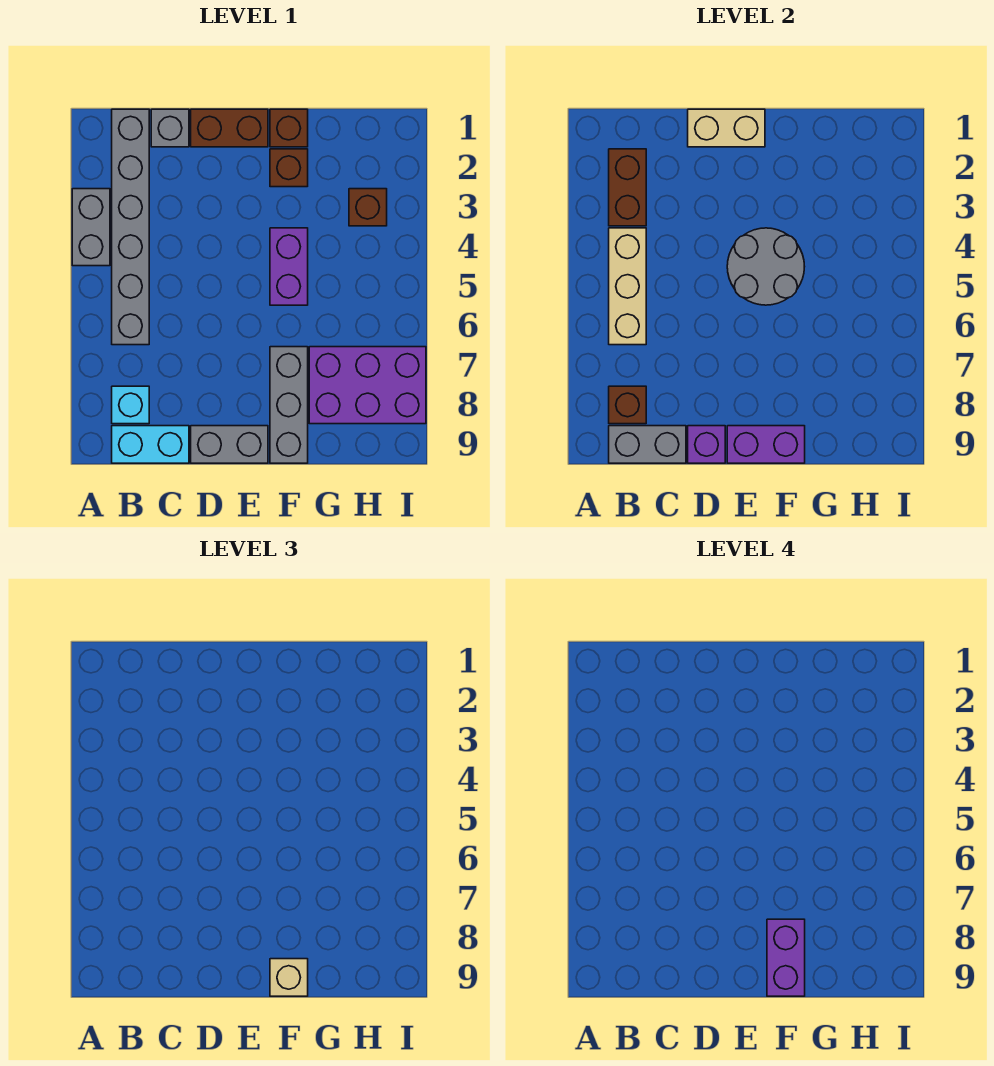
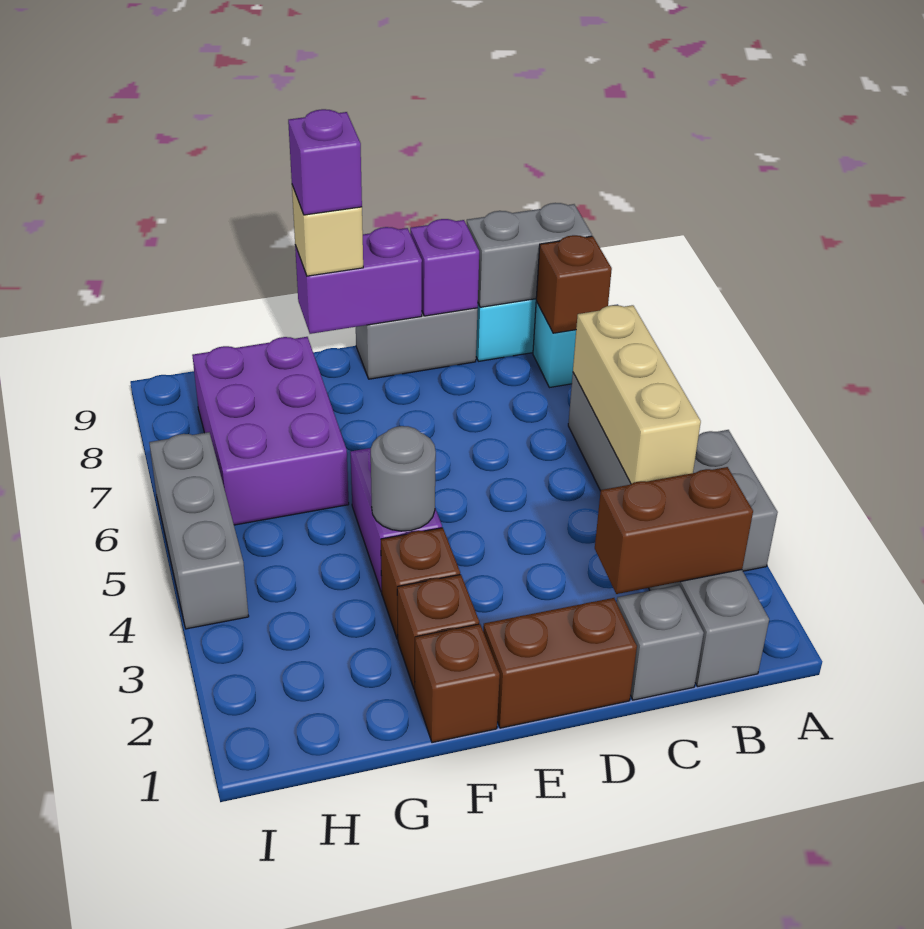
brown 1x2 brick [609,149,646,226] -> brown 1x2 brick turned to [595,467,753,594]
tan 1x2 brick [688,109,765,147] -> none
grey 2x2 round brick [727,228,805,305] -> grey 1x1 round brick [371,426,436,531]
grey 1x3 brick [270,347,308,463] -> grey 1x3 brick moved to [149,432,249,629]
purple 1x2 brick [767,919,805,996] -> purple 1x1 brick [288,109,362,215]
purple 2x3 brick [309,347,426,424] -> purple 2x3 brick turned to [192,337,349,525]
brown 1x1 brick [349,189,387,226] -> brown 1x1 brick moved to [381,528,460,639]

